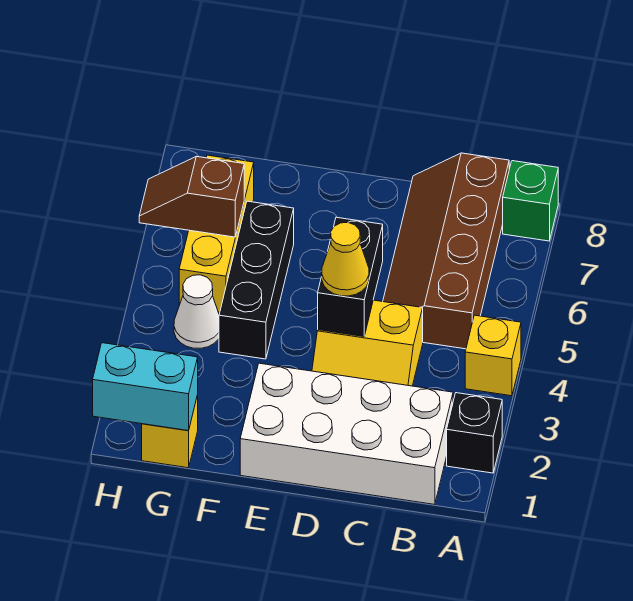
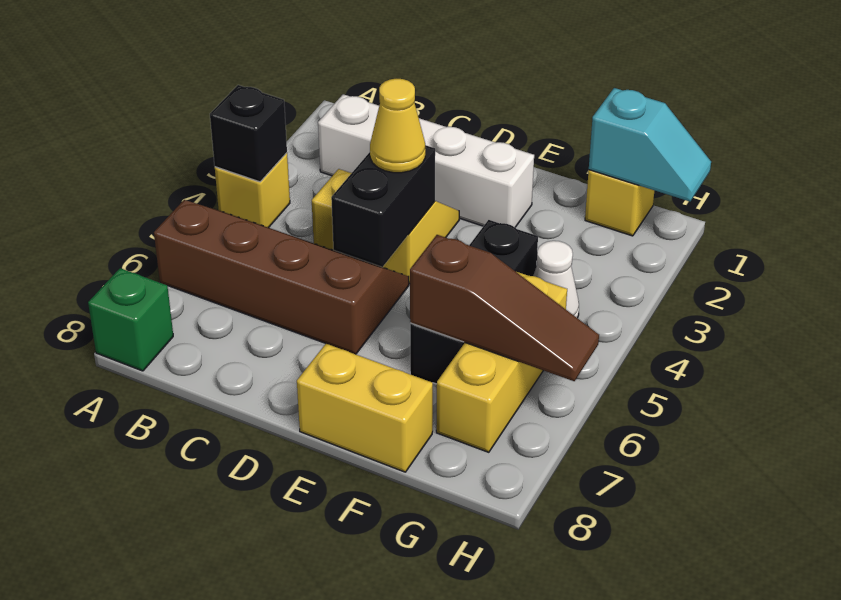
black 1x1 brick [447,393,502,473] -> black 1x1 brick moved to [210,85,287,182]
white 2x4 brick [240,363,453,505] -> white 1x4 brick [318,94,534,227]
brown 2x4 slope [383,153,509,349] -> brown 2x4 slope turned to [154,200,409,354]
none -> yellow 1x2 brick [297,344,433,472]
cyan 1x2 brick [93,343,198,431] -> cyan 1x2 slope [589,88,711,201]
brown 1x2 slope [139,157,244,237] -> brown 1x3 slope [410,235,599,381]

